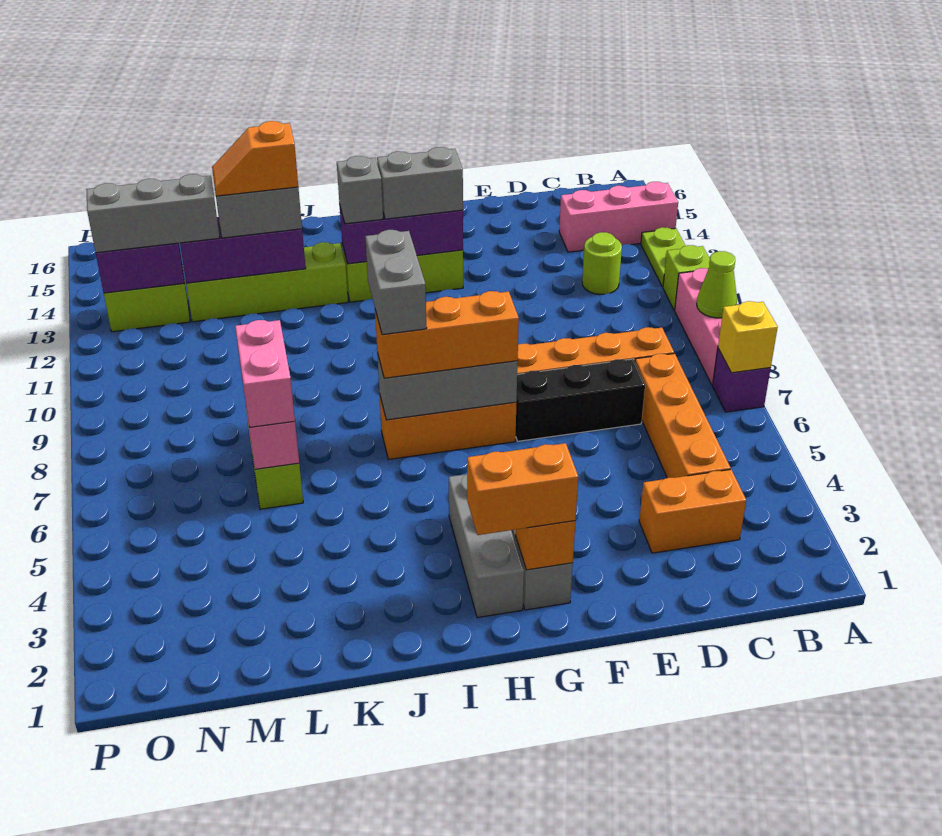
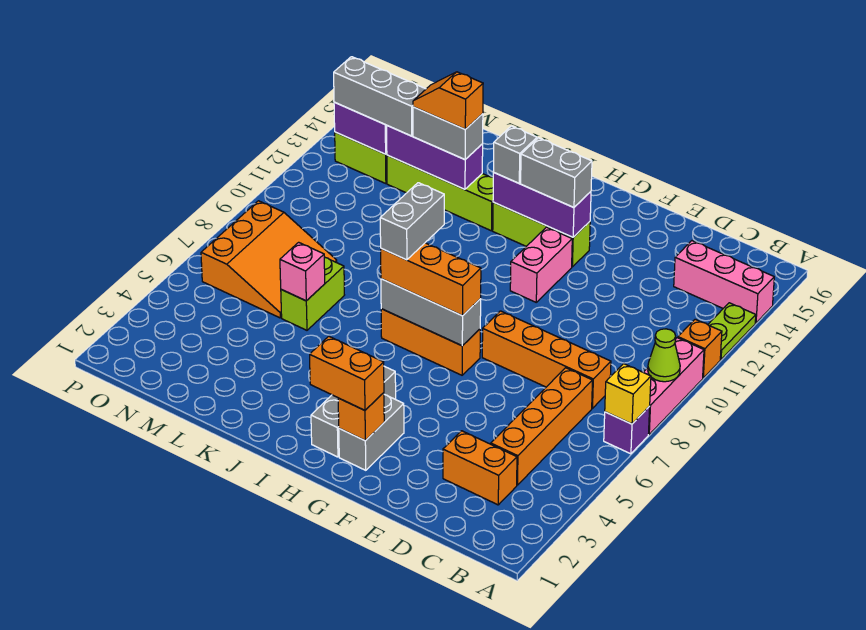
lime 1x1 brick [663,245,710,310] -> orange 1x1 brick [678,319,722,378]
lime 1x1 round brick [582,232,622,294] -> none
black 1x3 brick [516,359,645,441] -> none
pink 1x2 brick [235,320,295,427] -> pink 1x2 brick moved to [510,227,572,302]
none -> orange 3x3 slope [201,201,337,318]

